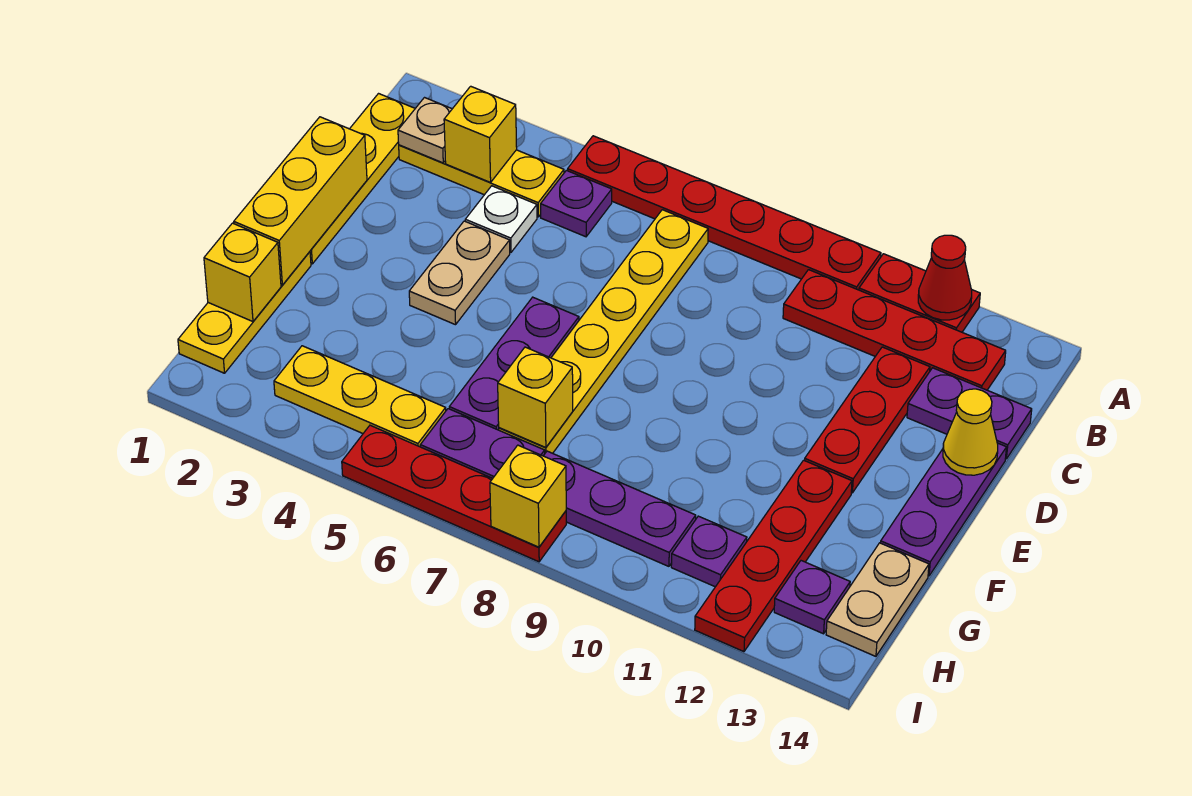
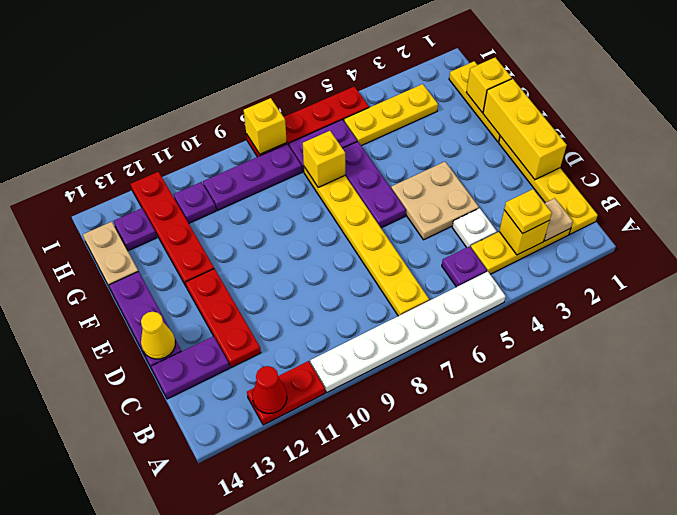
red 1x6 plate [568,136,881,290] -> white 1x6 plate [310,272,506,392]
none -> yellow 1x1 plate [504,189,552,233]
red 1x4 plate [783,270,1006,390] -> none
tan 1x2 plate [409,221,510,325] -> tan 2x2 plate [391,162,479,240]

